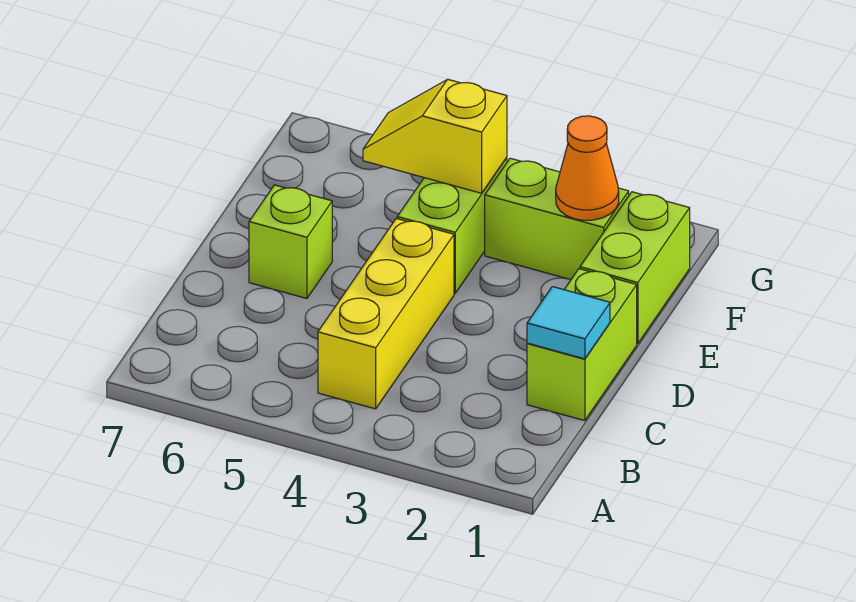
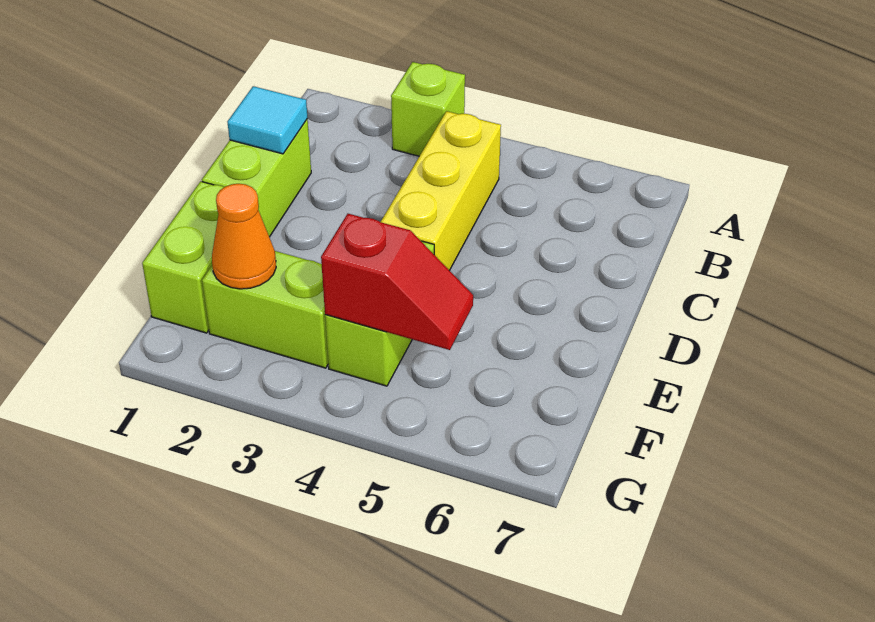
lime 1x1 brick [249,185,332,298] -> lime 1x1 brick moved to [391,62,465,156]
yellow 1x2 slope [363,79,507,193] -> red 1x2 slope [321,214,473,350]

